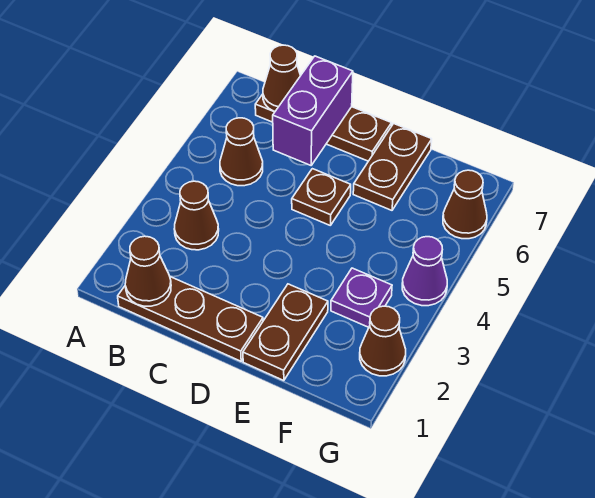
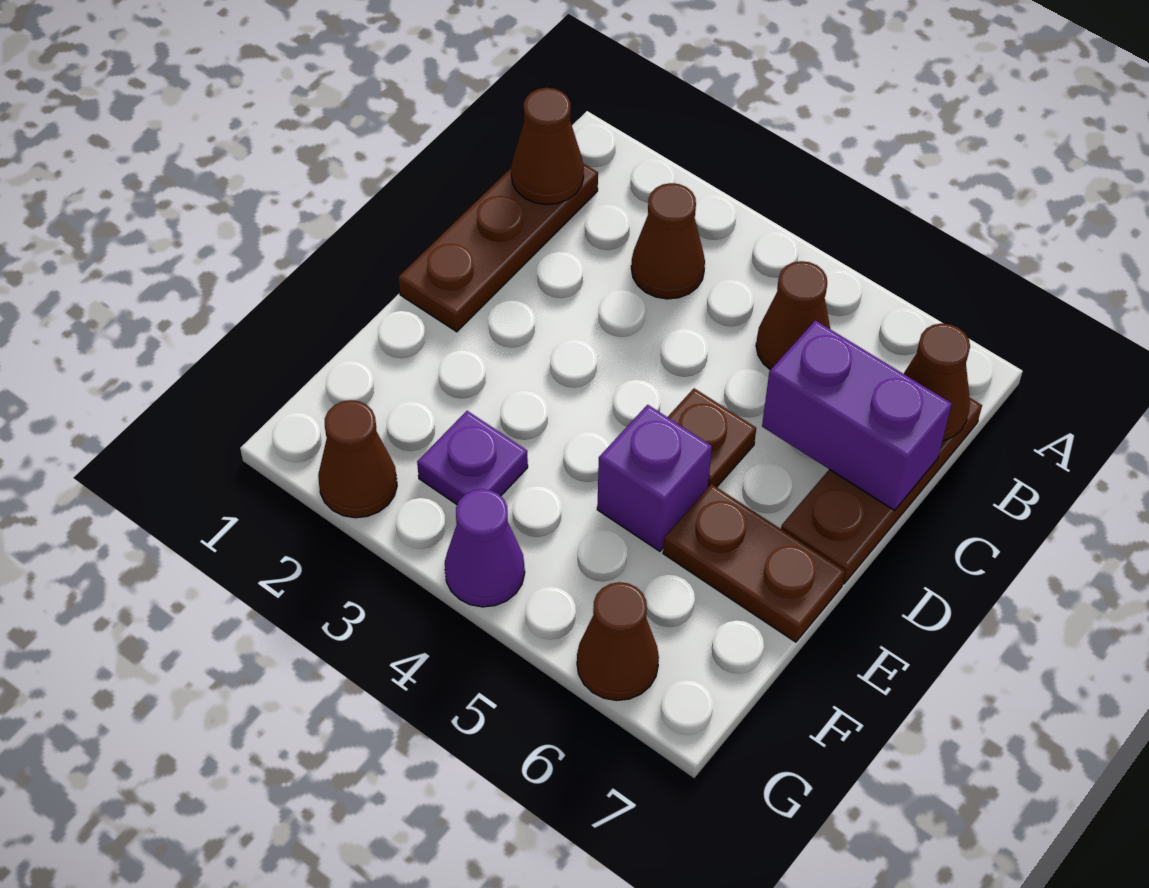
brown 1x2 plate [243,284,328,381] -> none
none -> purple 1x1 brick [597,405,712,551]

